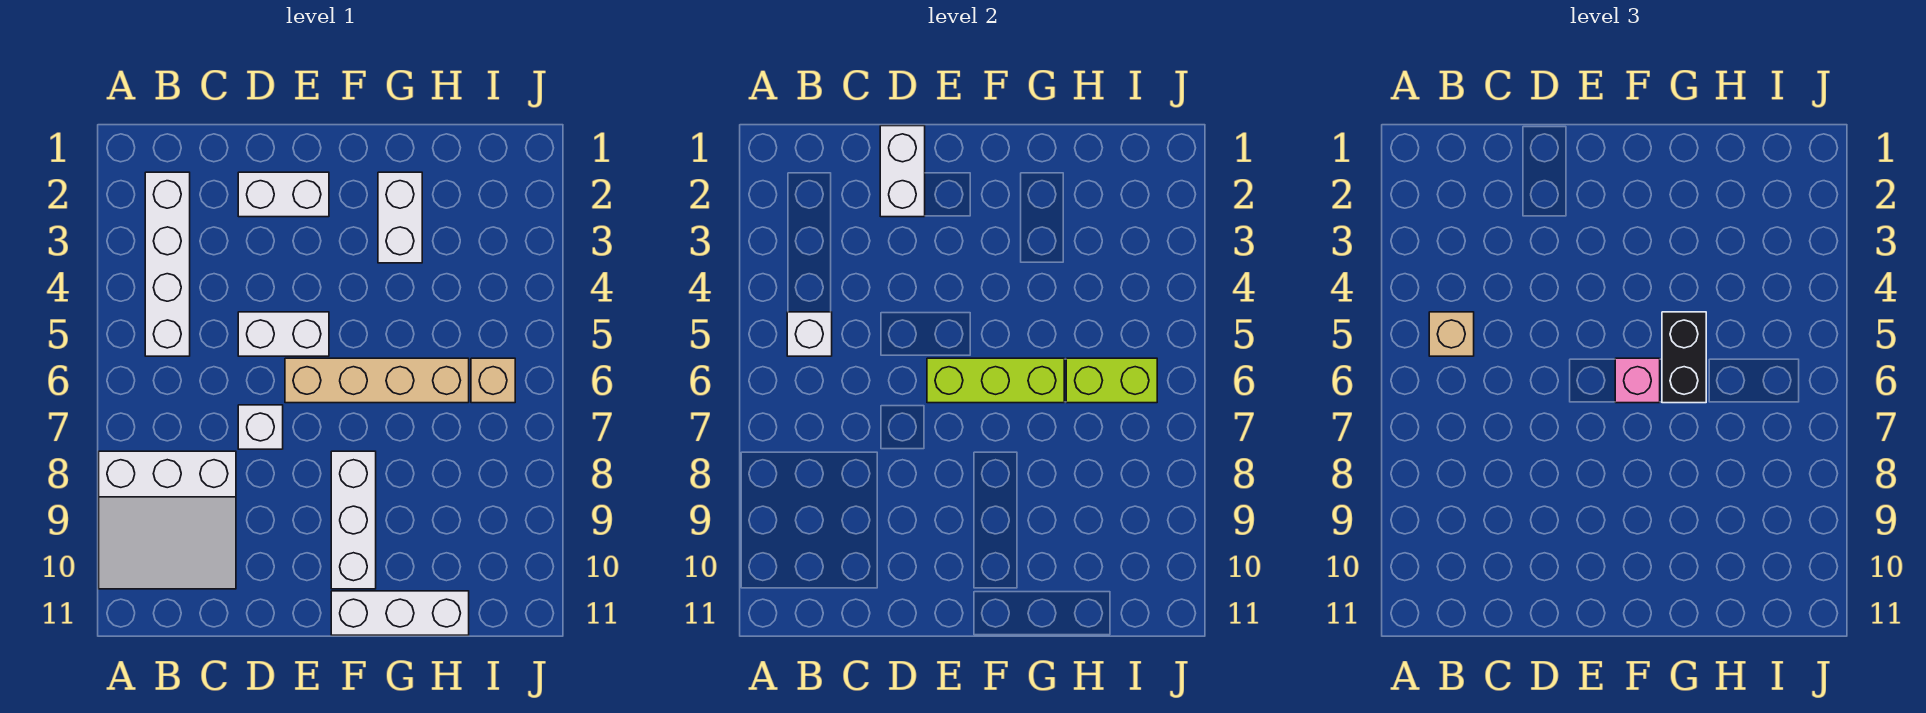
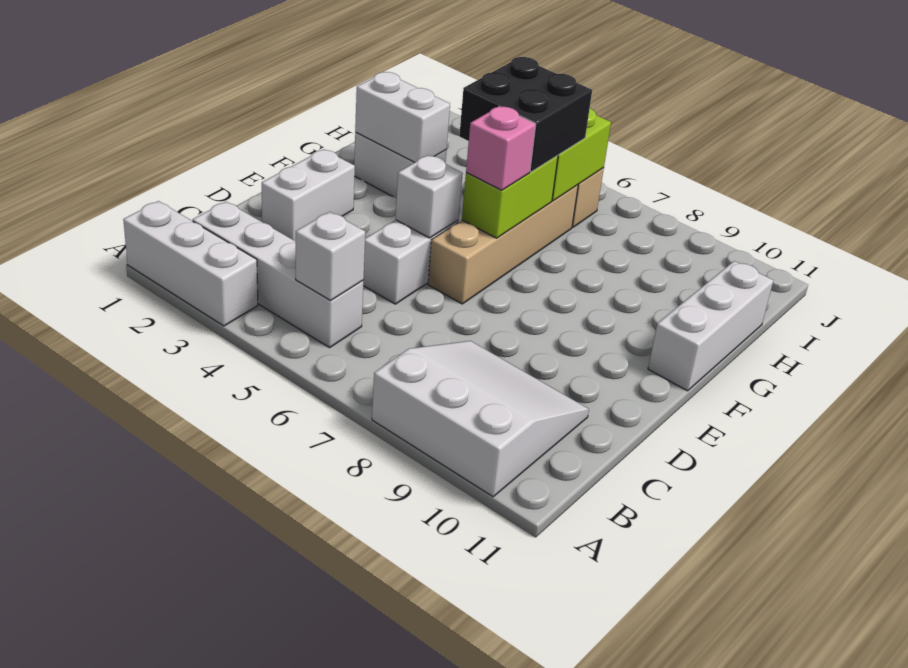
white 3x3 slope [99,451,236,589] -> white 3x3 slope turned to [372,341,589,497]
tan 1x1 brick [1429,312,1474,356] -> none
white 1x2 brick [880,126,925,217] -> white 1x2 brick moved to [355,72,450,163]
white 1x1 brick [238,405,283,449] -> white 1x1 brick moved to [396,155,463,238]
lime 1x3 brick [927,358,1064,403] -> lime 1x2 brick [462,156,558,238]
white 1x3 brick [331,451,376,589] -> white 1x3 brick moved to [123,201,258,326]
black 1x2 brick [1662,312,1706,403] -> black 2x2 brick [459,57,592,172]

